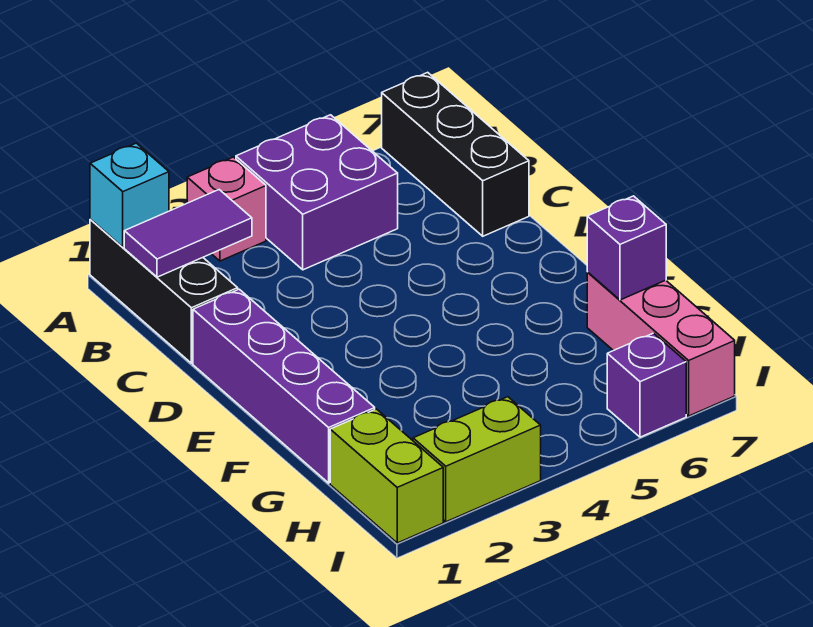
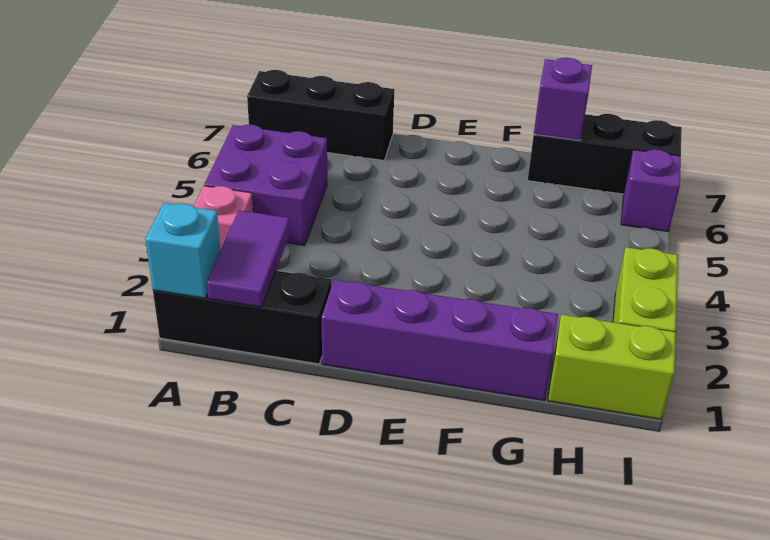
pink 1x3 brick [587,272,735,416] -> black 1x3 brick [528,114,682,194]

